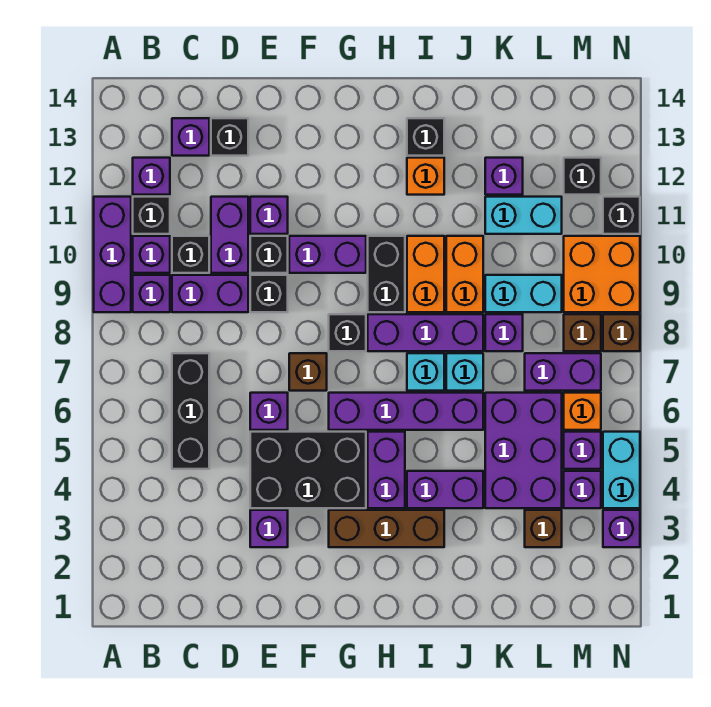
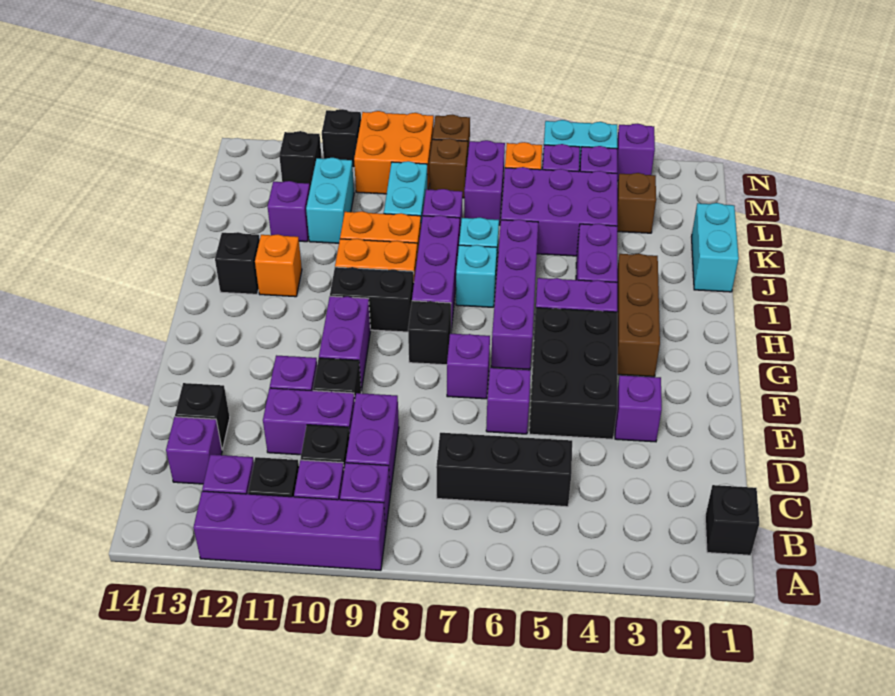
purple 1x3 brick [94,197,131,312] -> purple 1x4 brick [193,491,386,570]
black 1x1 brick [250,275,288,312] -> black 1x1 brick moved to [705,485,759,555]
brown 1x1 brick [289,353,327,391] -> purple 1x1 brick [447,334,490,399]
none -> cyan 1x2 brick [692,203,739,292]

